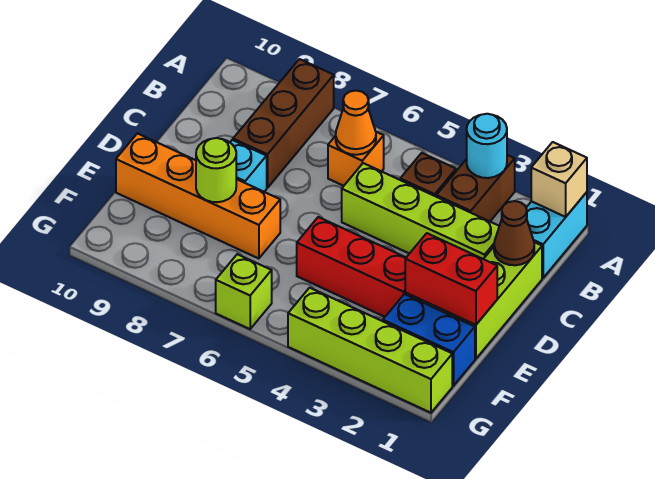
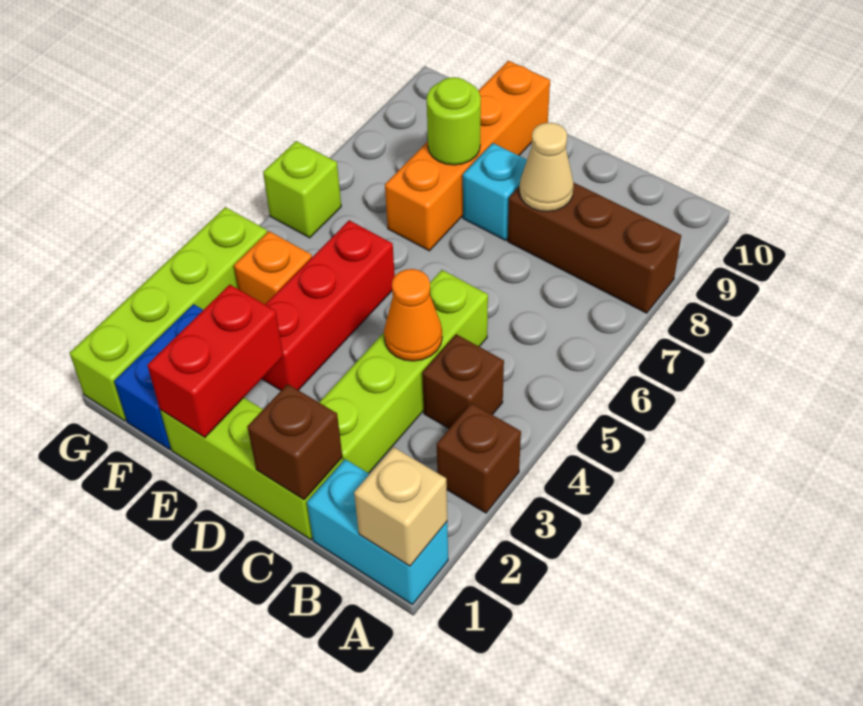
brown 1x2 brick [436,155,515,221] -> brown 1x1 brick [437,403,521,513]
cyan 1x1 round brick [467,114,507,178] -> none
orange 1x1 brick [328,132,384,186] -> orange 1x1 brick moved to [234,231,312,304]
orange 1x1 cone [336,91,376,155] -> orange 1x1 cone moved to [384,269,442,361]
brown 1x1 cone [494,201,534,265] -> brown 1x1 brick [247,384,342,500]
none -> tan 1x1 cone [519,123,574,212]

